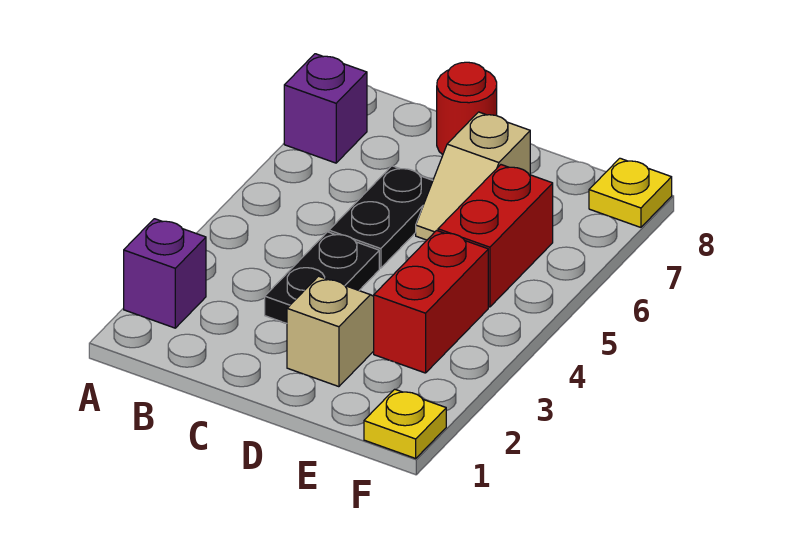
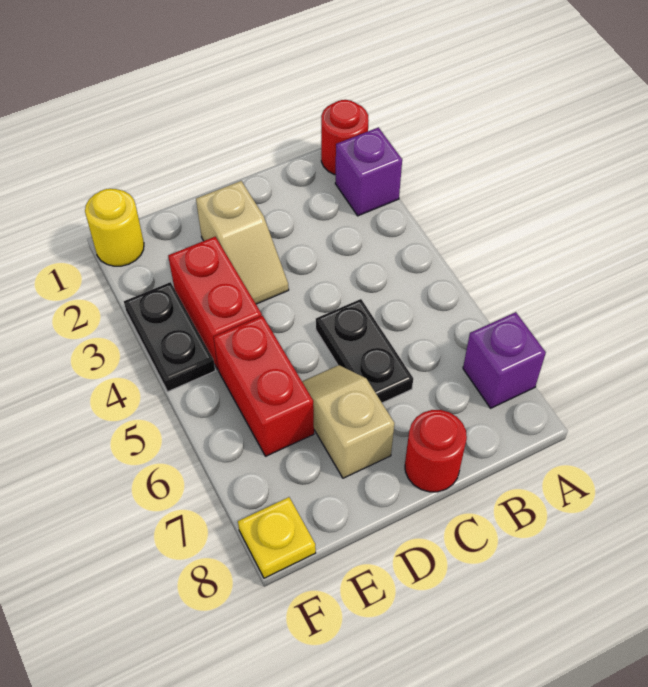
none -> red 1x1 round brick [321,100,369,175]
black 1x2 plate [265,232,379,324] -> black 1x2 plate moved to [124,282,215,392]
yellow 1x1 plate [364,389,446,458] -> yellow 1x1 round brick [85,189,144,266]

